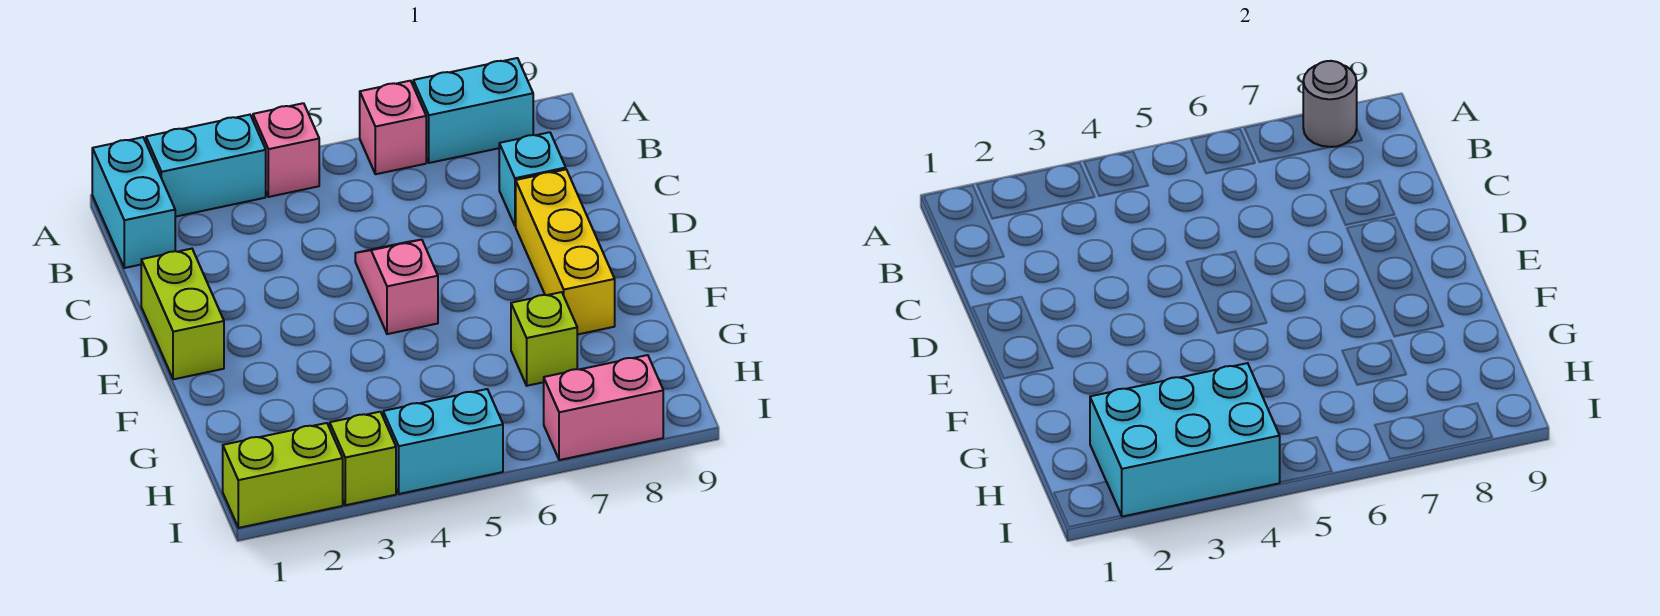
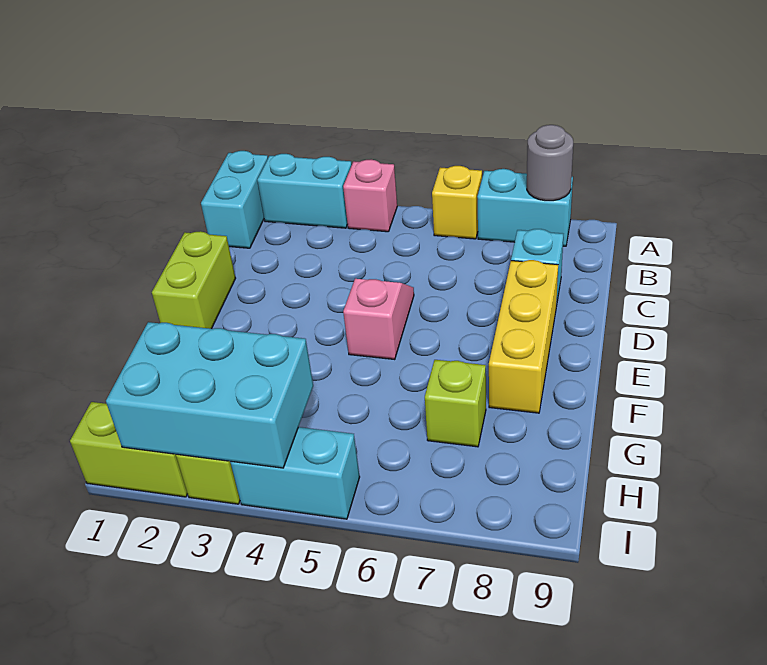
pink 1x1 brick [360,81,426,174] -> yellow 1x1 brick [432,166,482,239]
pink 1x2 brick [544,355,663,460] -> none

